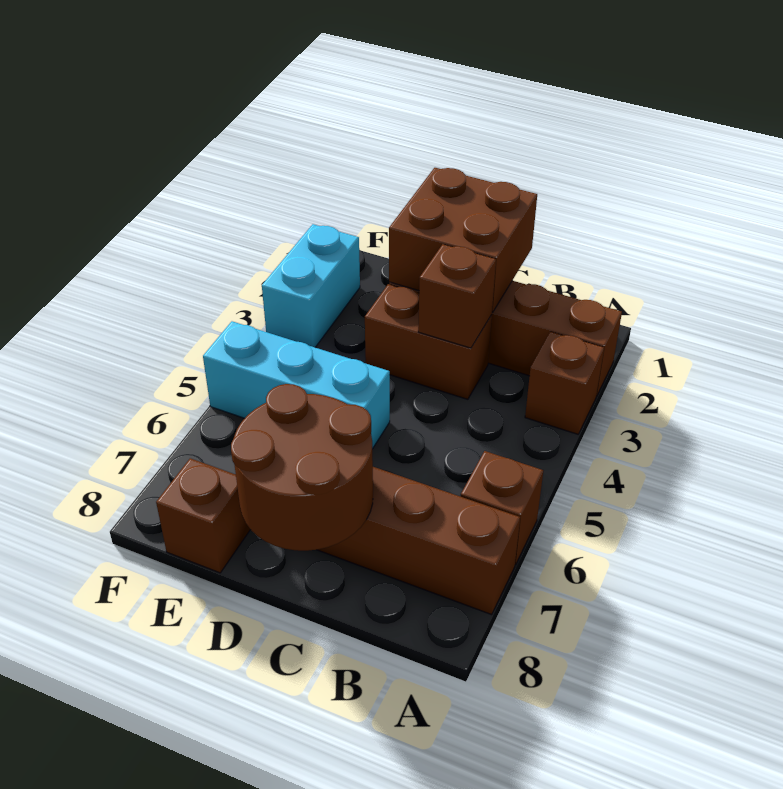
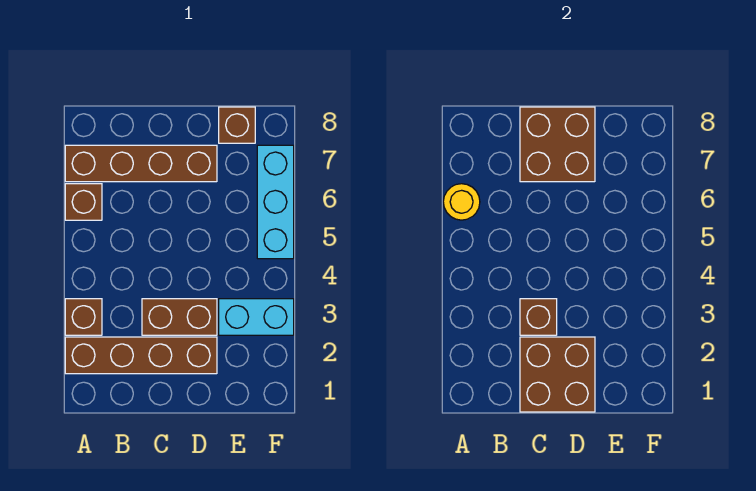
none -> yellow 1x1 round brick [443,184,480,220]
brown 2x2 round brick [231,384,373,551] -> brown 2x2 brick [520,107,595,182]
cyan 1x3 brick [203,321,390,449] -> cyan 1x3 brick turned to [257,145,294,259]
cyan 1x2 brick [262,224,360,347] -> cyan 1x2 brick turned to [219,299,294,335]

